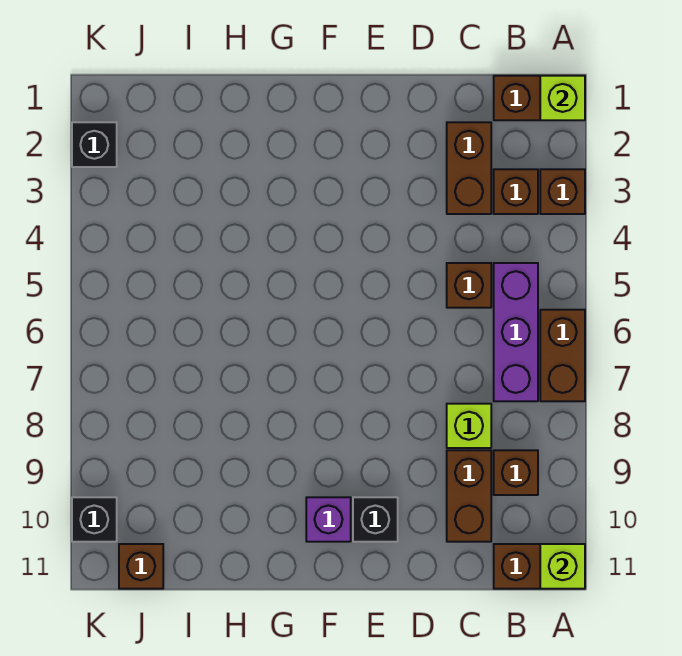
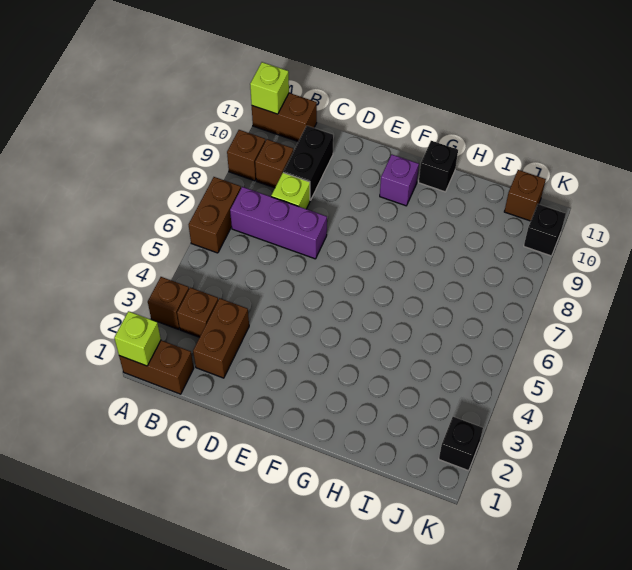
purple 1x3 brick [494,263,538,401] -> purple 1x3 brick turned to [230,187,327,259]
brown 1x1 brick [447,263,491,308] -> brown 1x1 brick moved to [227,130,265,181]
brown 1x2 brick [447,450,491,542] -> black 1x2 brick [283,126,333,200]
black 1x1 brick [353,497,398,542] -> black 1x1 brick moved to [419,141,458,192]

